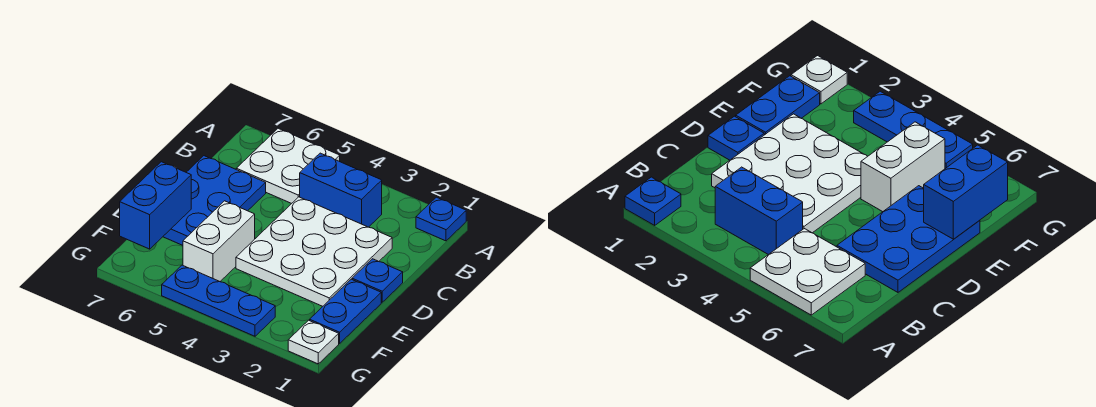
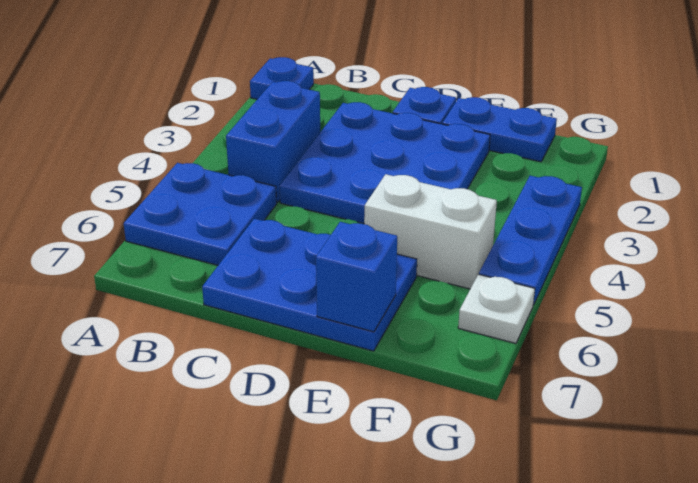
white 2x2 plate [236,128,340,204] -> blue 2x2 plate [124,163,277,265]
white 3x3 plate [236,197,392,306] -> blue 3x3 plate [280,102,490,224]
blue 1x2 brick [120,162,191,249] -> blue 1x1 brick [316,222,397,332]
white 1x1 plate [288,320,339,364] -> white 1x1 plate moved to [458,274,535,343]

